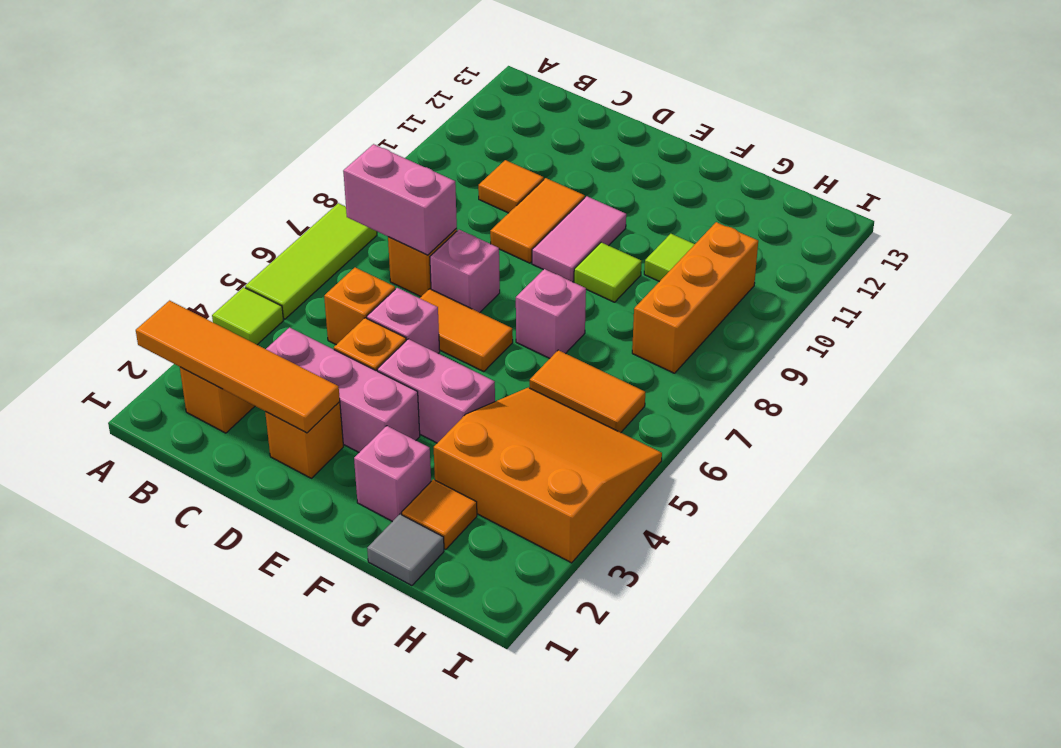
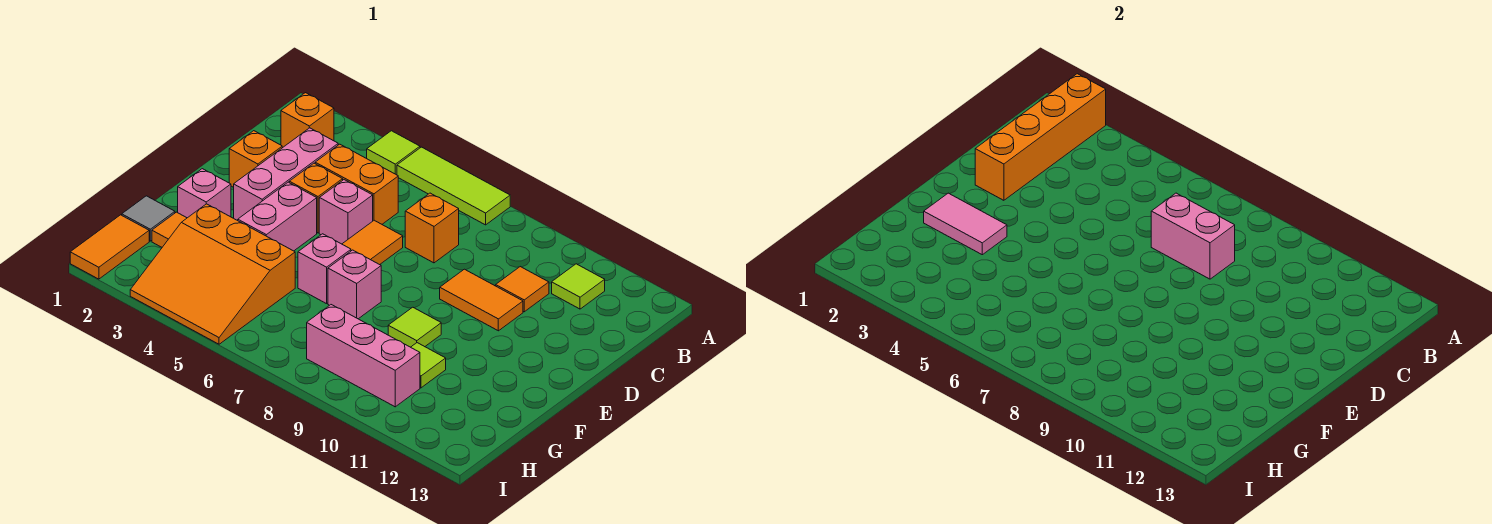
orange 1x4 tile [136,301,340,433] -> orange 1x4 brick [975,74,1106,200]
pink 1x2 brick [343,144,457,255] -> pink 1x2 brick turned to [1151,193,1235,279]
none -> lime 1x1 tile [552,264,605,309]
orange 1x1 brick [324,268,395,345] -> orange 1x2 brick [315,144,398,224]
pink 1x1 brick [430,230,500,313] -> pink 1x1 brick moved to [298,234,351,304]
pink 1x2 tile [532,196,626,282] -> pink 1x2 tile moved to [924,193,1007,255]
orange 3x3 slope [434,388,662,563] -> orange 3x3 slope turned to [130,204,295,344]
orange 1x2 tile [530,350,645,433] -> orange 1x2 tile moved to [70,215,149,279]
orange 1x3 brick [632,222,758,373] -> pink 1x3 brick [307,305,420,407]

